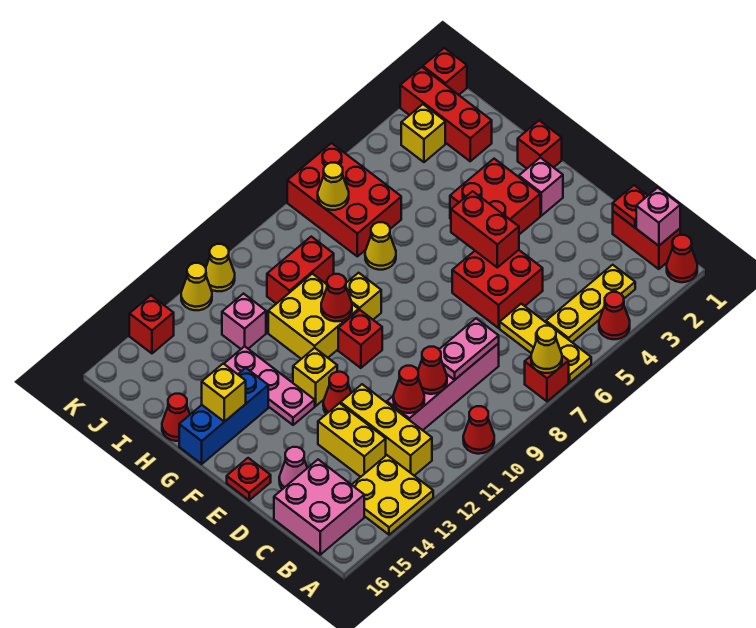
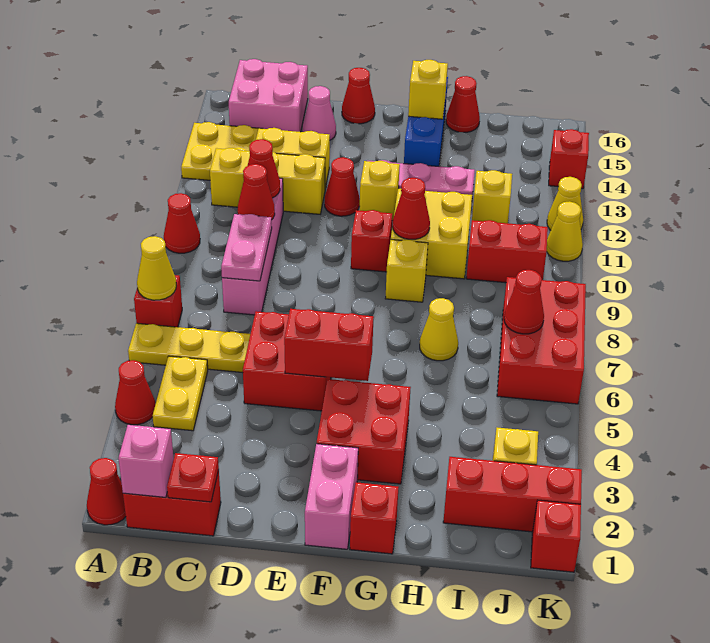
yellow 1x3 plate [546,265,635,342] -> yellow 1x2 plate [153,356,208,431]
red 1x1 plate [227,458,271,500] -> red 1x1 cone [342,68,375,124]
pink 1x1 brick [519,158,563,216] -> pink 1x2 brick [305,444,358,549]
red 2x3 brick [287,143,401,256] -> red 2x3 brick turned to [497,277,586,404]
red 1x2 brick [267,237,334,304] -> red 1x2 brick turned to [466,220,548,283]
pink 1x1 brick [222,294,266,349] -> yellow 1x1 brick [472,170,512,223]
yellow 1x1 cone [318,163,349,210] -> red 1x1 cone [504,270,544,334]

